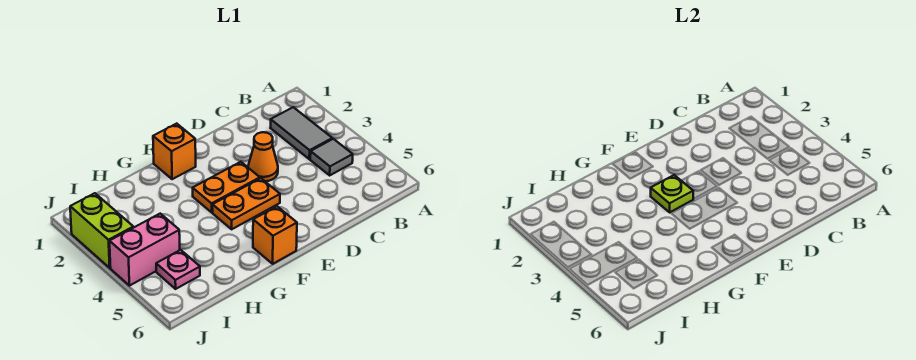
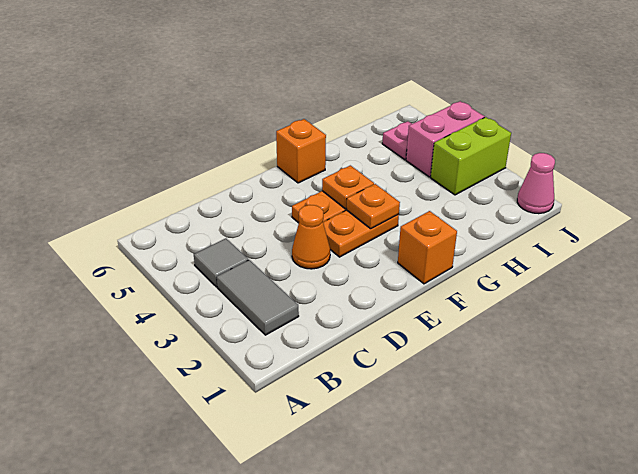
lime 1x1 plate [651,175,693,212] -> orange 1x1 plate [346,184,400,229]
none -> orange 1x1 plate [322,165,374,209]
none -> pink 1x1 cone [517,153,555,214]
lime 1x2 brick [70,193,133,268] -> lime 1x2 brick turned to [431,117,511,195]

